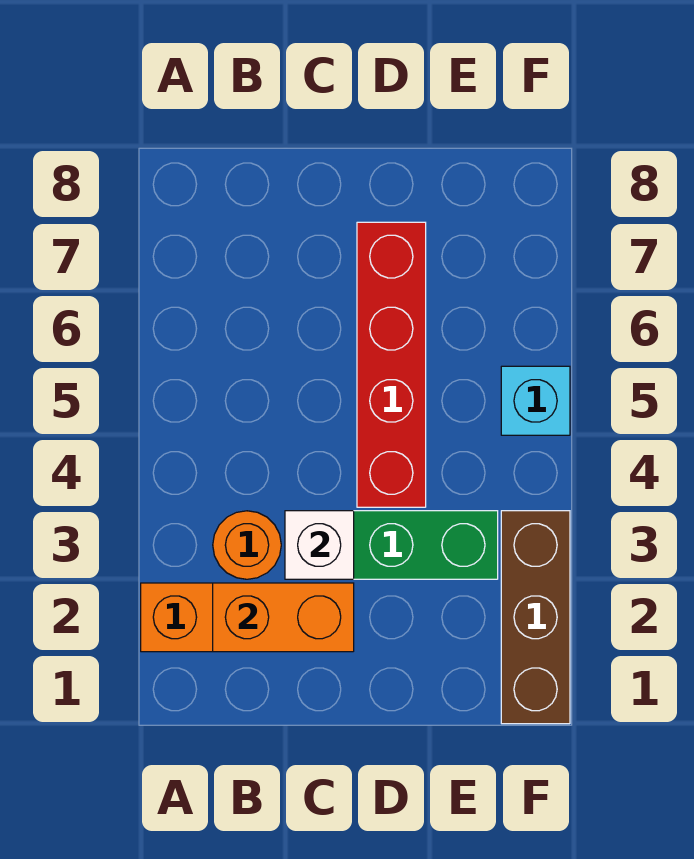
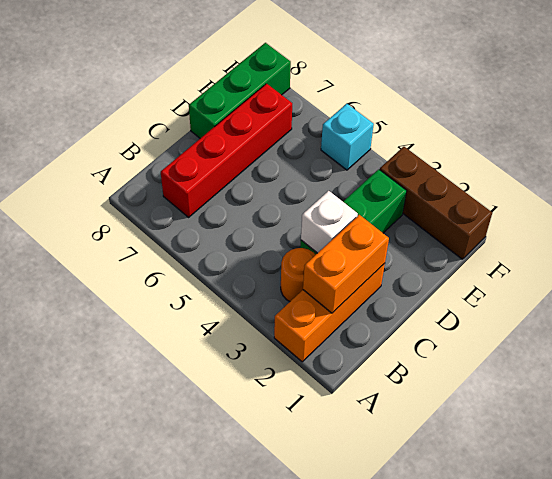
red 1x4 brick [357,222,426,507] -> red 1x4 brick turned to [161,84,292,217]
none -> green 1x3 brick [189,43,291,138]

